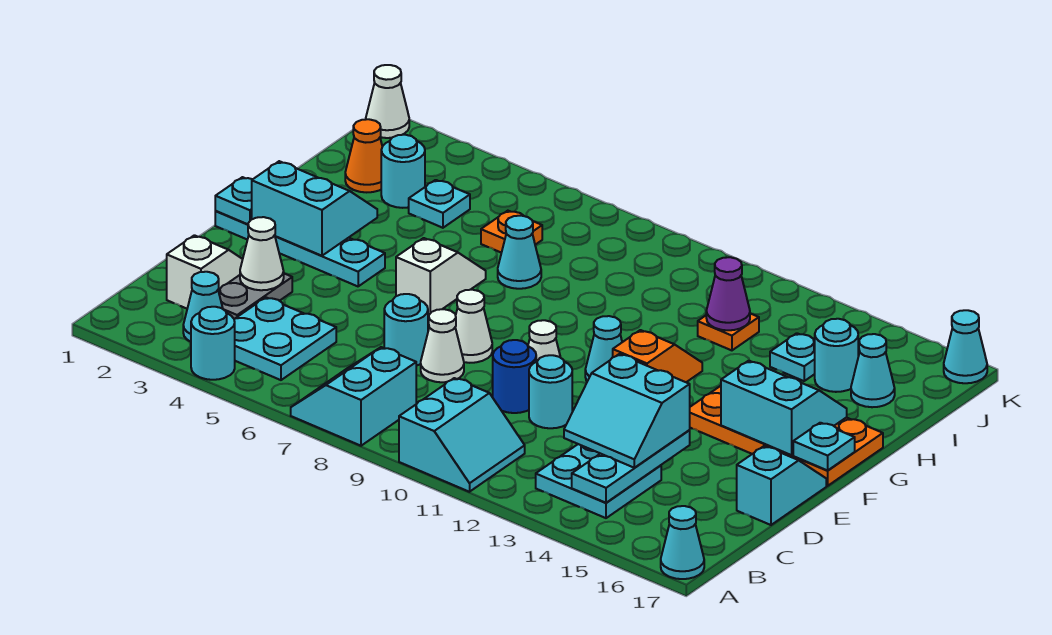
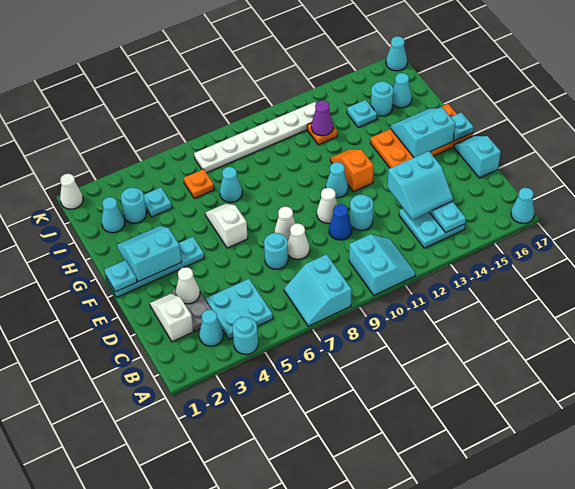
blue 1x1 round brick [493,340,536,413] -> blue 1x1 cone [329,204,352,240]
orange 1x1 cone [345,119,382,192] -> cyan 1x1 cone [102,197,125,233]
none -> white 1x6 plate [194,102,316,173]

